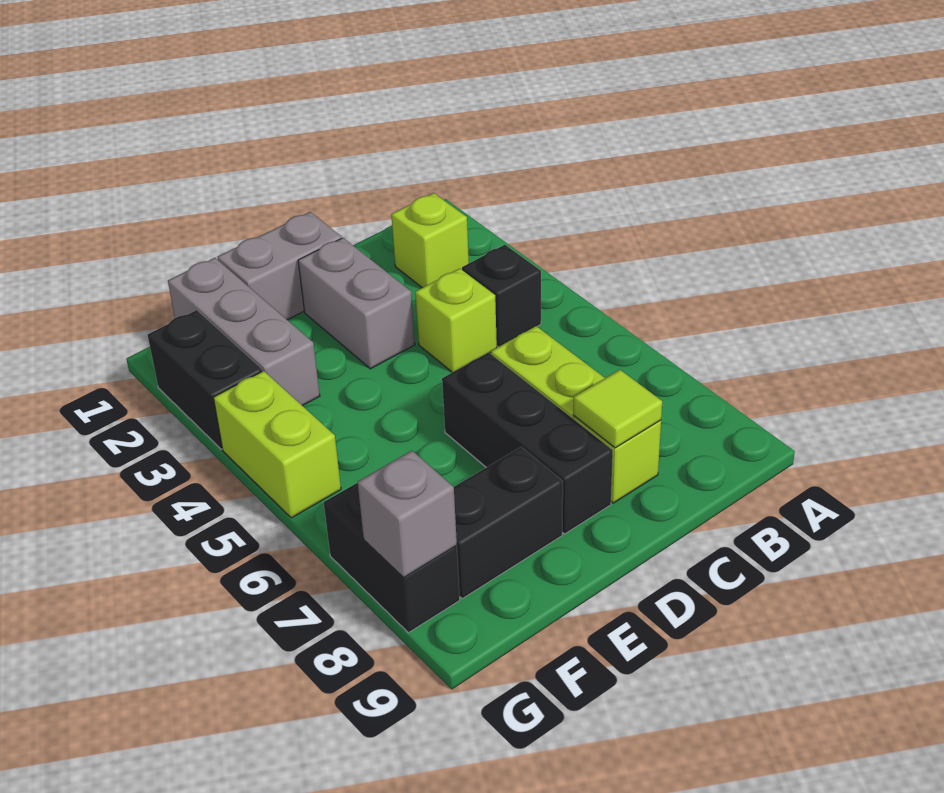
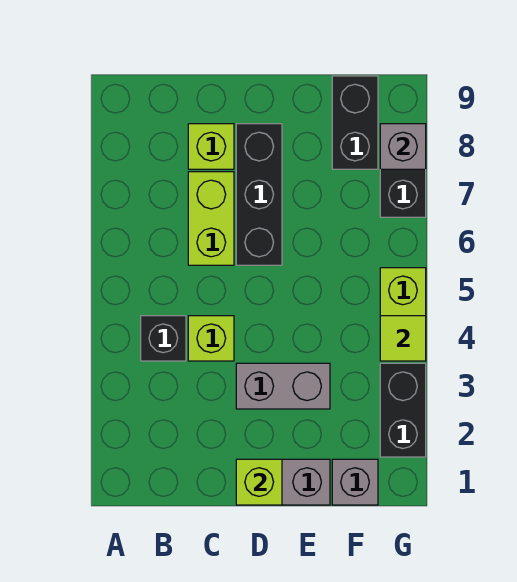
lime 1x1 brick [391,193,469,288] -> lime 1x1 brick moved to [236,459,282,505]
lime 1x1 tile [573,370,662,448] -> lime 1x1 tile moved to [380,316,426,361]
grey 1x2 brick [298,238,415,369] -> grey 1x2 brick turned to [236,363,330,409]
black 1x2 brick [454,447,563,599] -> black 1x2 brick turned to [332,76,378,169]
grey 1x3 brick [168,258,320,406] -> grey 1x1 brick [332,459,378,505]

